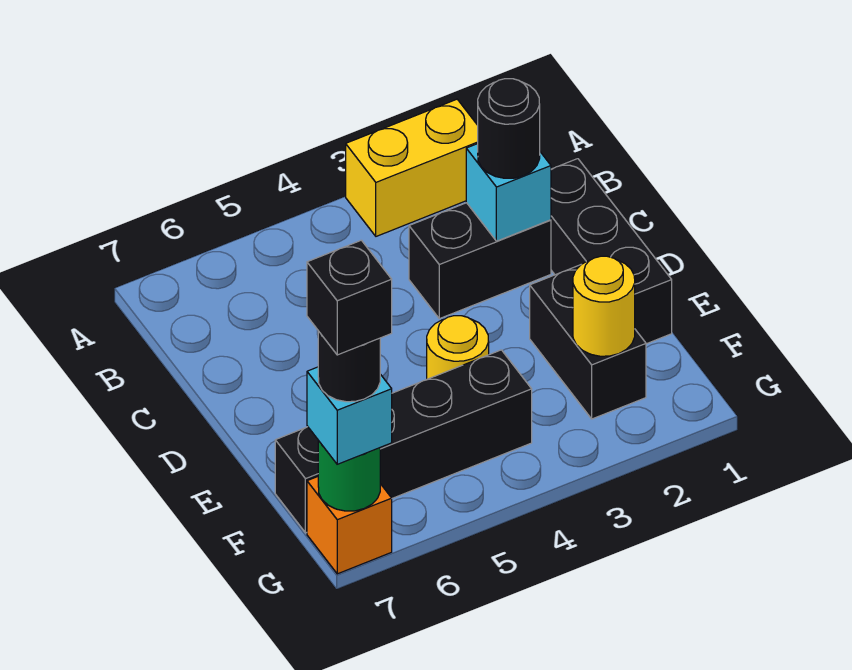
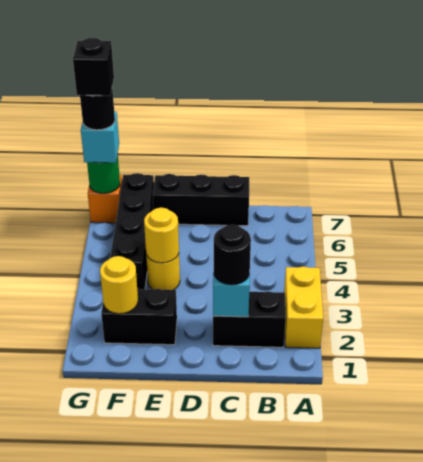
black 1x3 brick [551,159,672,344] -> black 1x3 brick moved to [153,174,249,226]
black 1x2 brick [409,203,551,319] -> black 1x2 brick turned to [213,291,286,347]
none -> yellow 1x1 round brick [144,208,179,263]

